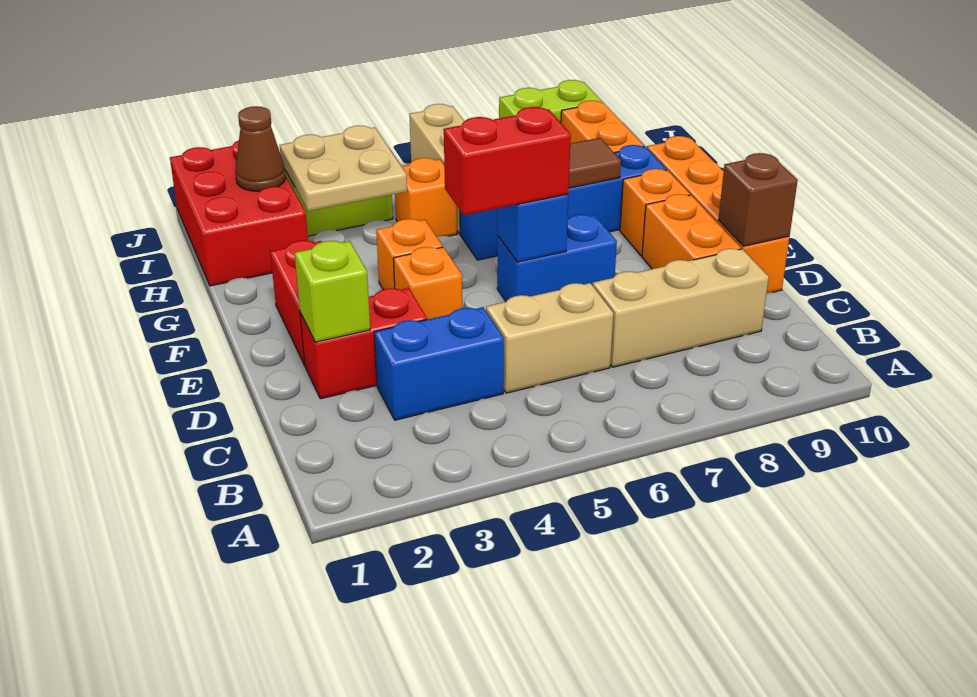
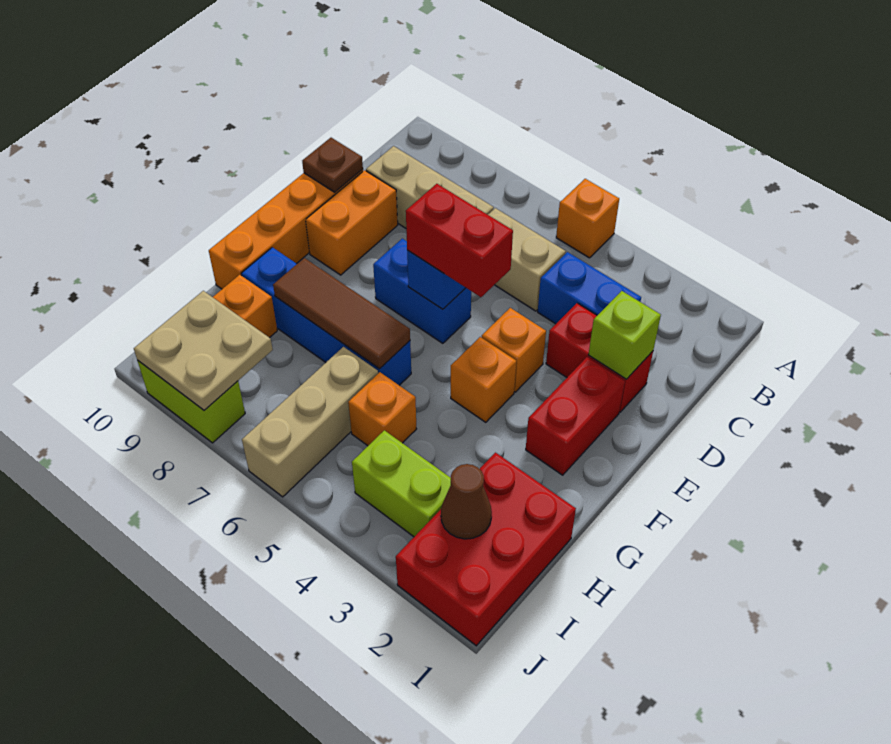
brown 1x1 brick [718,153,798,246] -> brown 1x1 plate [302,138,363,192]
orange 1x1 brick [620,169,690,256] -> orange 1x1 brick moved to [556,179,619,258]
tan 2x2 plate [280,125,407,211] -> tan 2x2 plate moved to [134,291,273,410]

